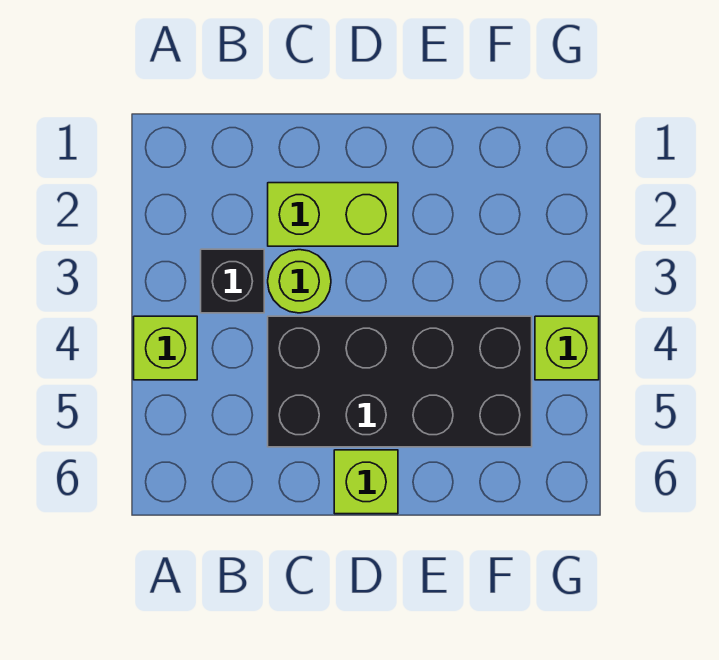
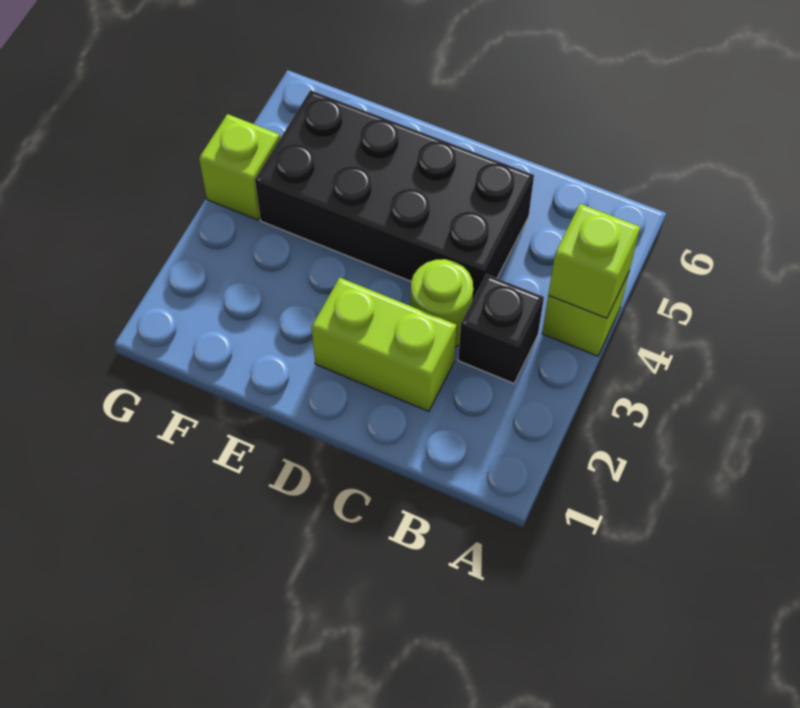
lime 1x1 brick [334,450,398,514] -> lime 1x1 brick moved to [548,204,640,318]

